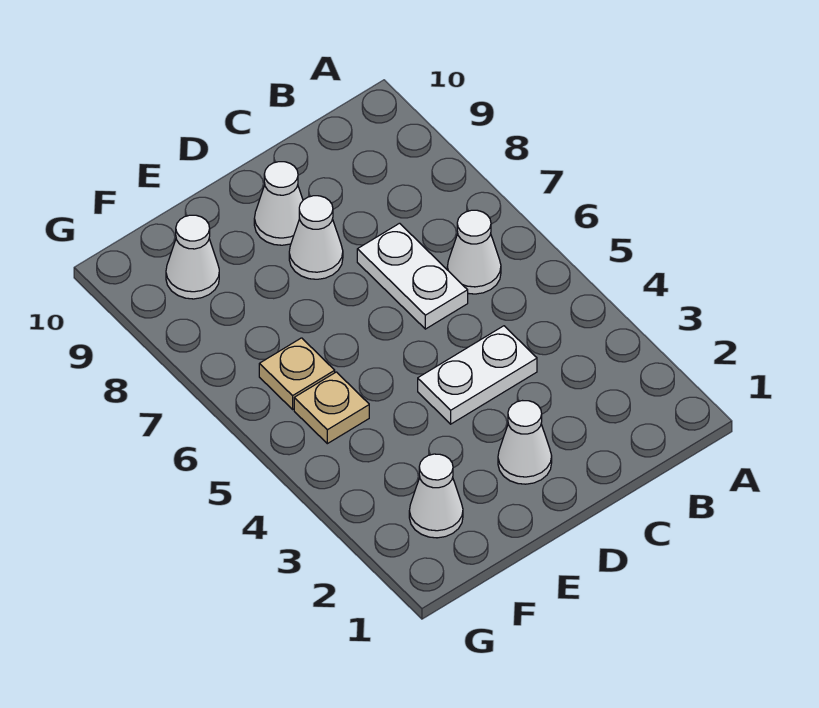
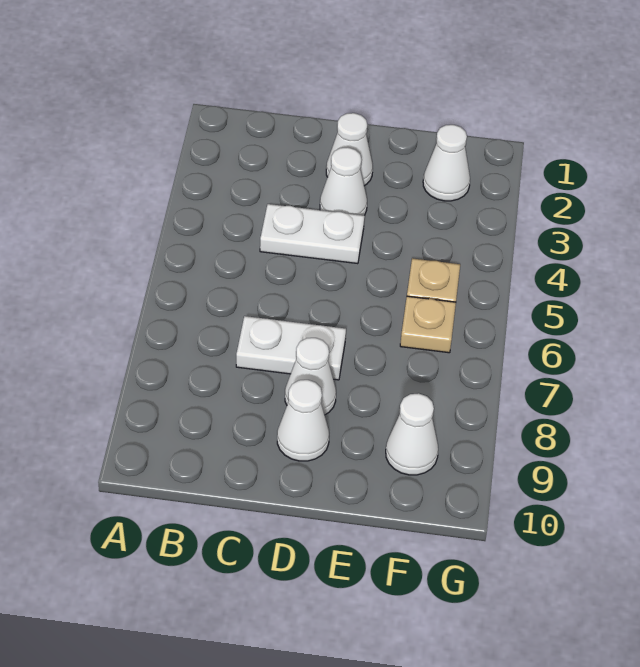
white 1x1 cone [447,210,501,294] -> white 1x1 cone moved to [320,147,367,215]
white 1x2 plate [357,223,468,329] -> white 1x2 plate turned to [236,316,346,380]

